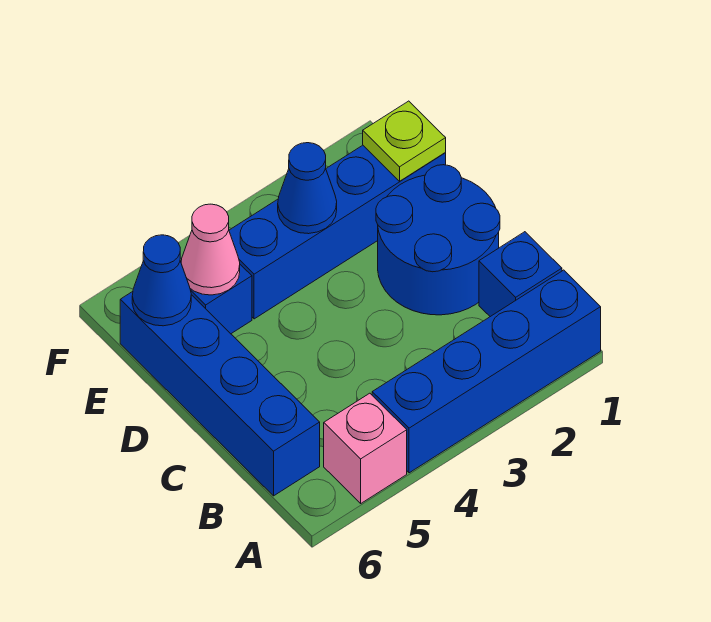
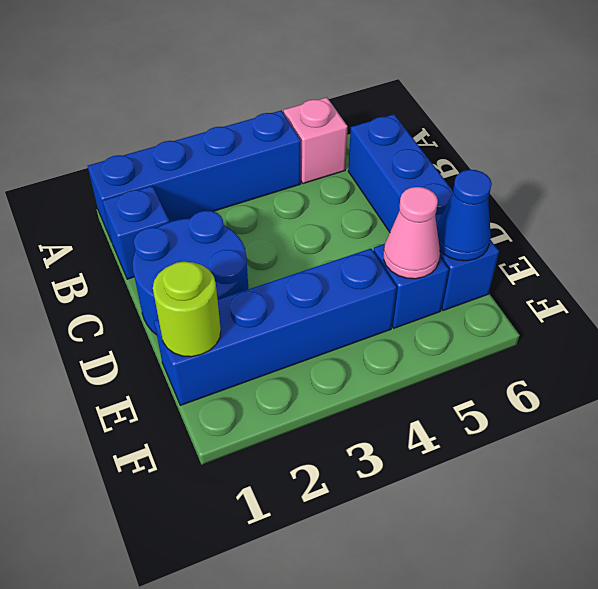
lime 1x1 plate [363,101,446,181] -> lime 1x1 round brick [153,262,221,357]
blue 1x1 cone [278,143,337,234] -> none

